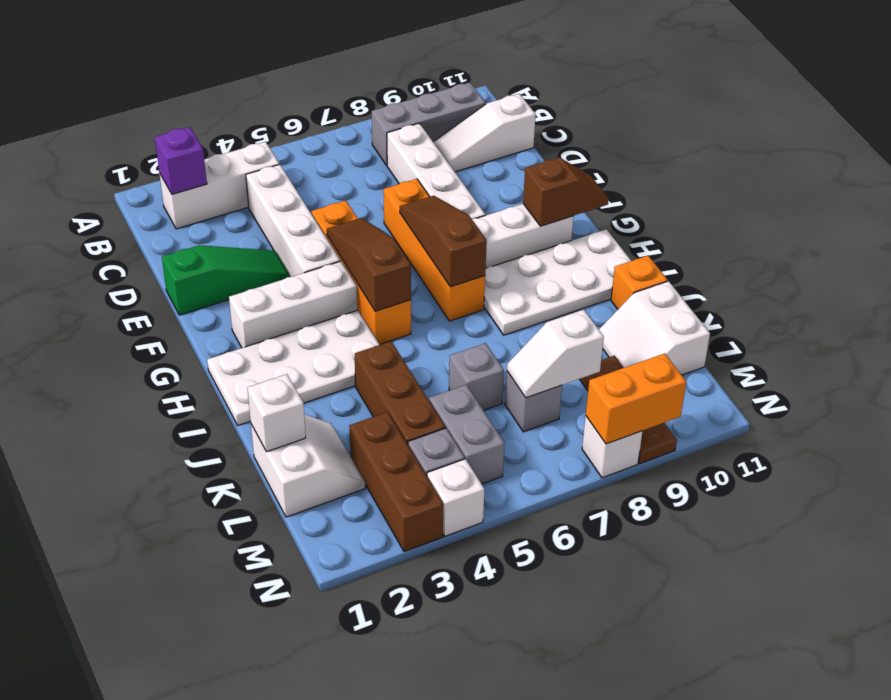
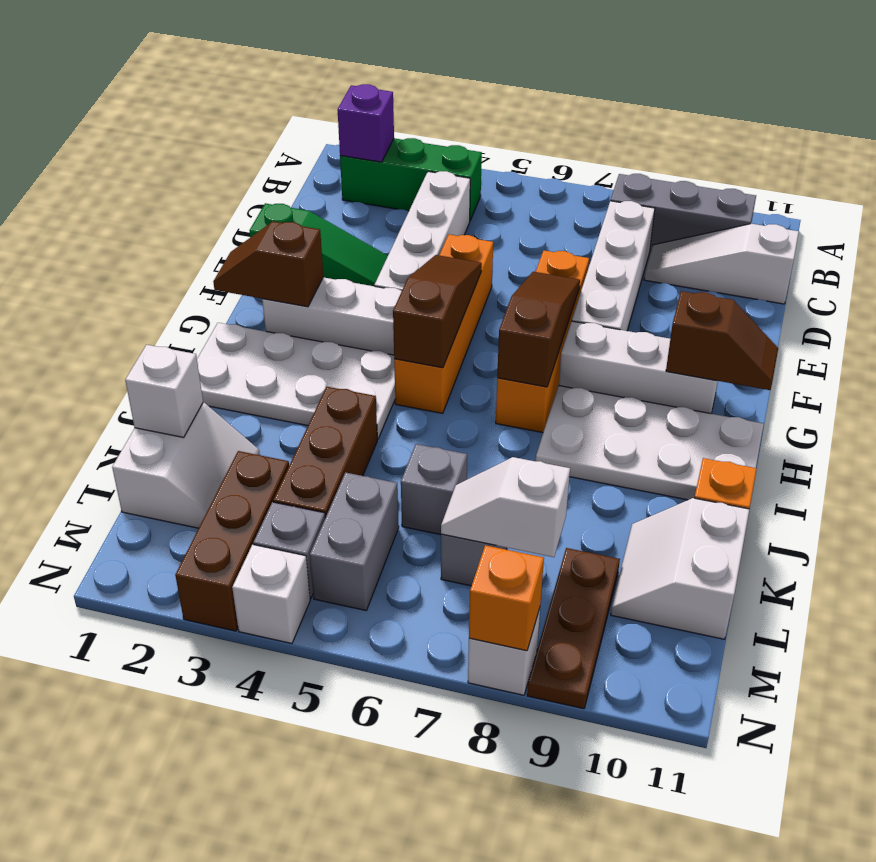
white 1x3 brick [159,142,279,229] -> green 1x3 brick [340,138,482,220]
none -> brown 1x2 slope [213,221,323,307]
orange 1x2 brick [586,353,686,444] -> orange 1x1 brick [469,545,544,651]

